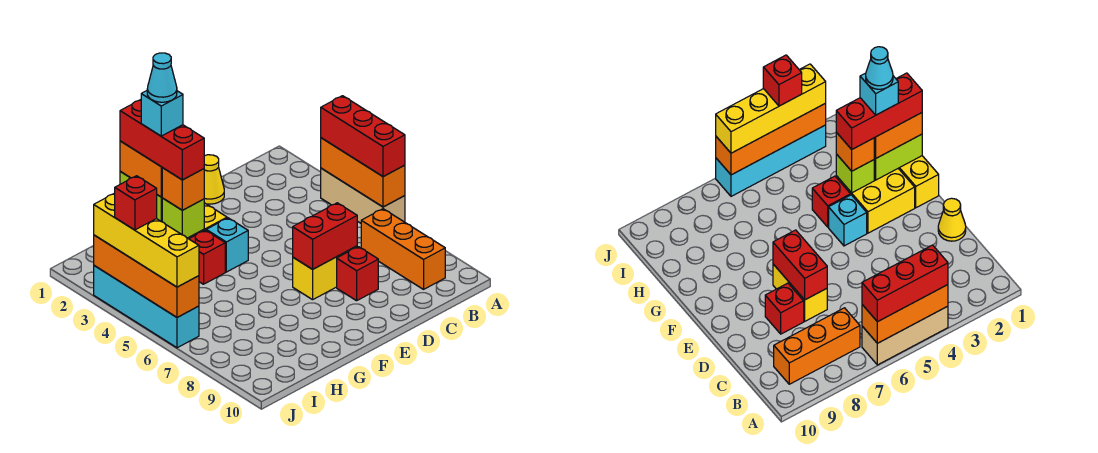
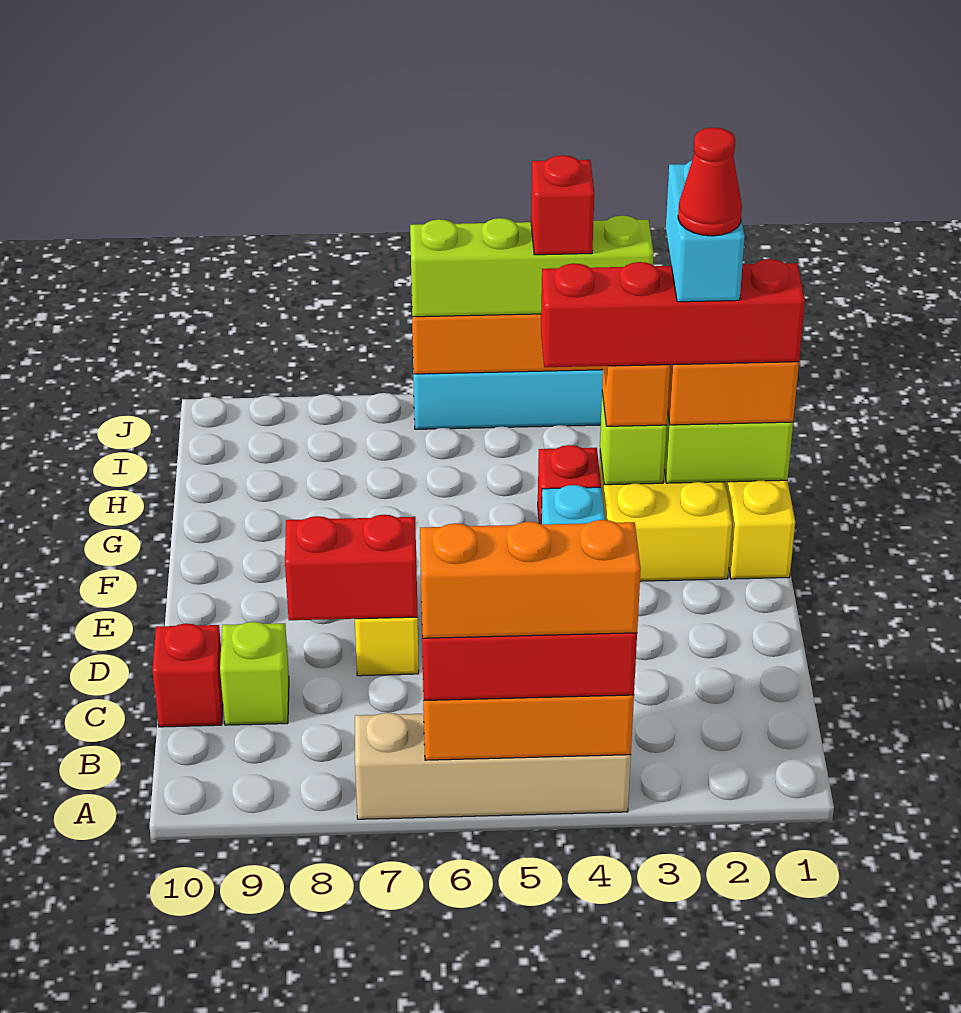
tan 1x3 brick [321,168,405,223] -> tan 1x4 brick [355,713,631,819]
orange 1x3 brick [361,209,445,289] -> orange 1x3 brick moved to [420,520,641,638]
none -> lime 1x1 brick [220,622,289,725]
yellow 1x1 cone [204,155,224,204] -> none
red 1x2 brick [293,203,357,269] -> red 1x2 brick turned to [285,515,418,620]
red 1x1 brick [337,247,378,301] -> red 1x1 brick moved to [152,623,223,727]
red 1x3 brick [120,100,204,180] -> red 1x4 brick [541,259,805,367]
cyan 1x1 brick [141,91,183,136] -> cyan 1x2 brick [666,161,745,302]
cyan 1x1 cone [147,53,177,102] -> red 1x1 cone [678,128,742,236]
yellow 1x4 brick [94,193,199,287] -> lime 1x4 brick [410,216,654,317]

